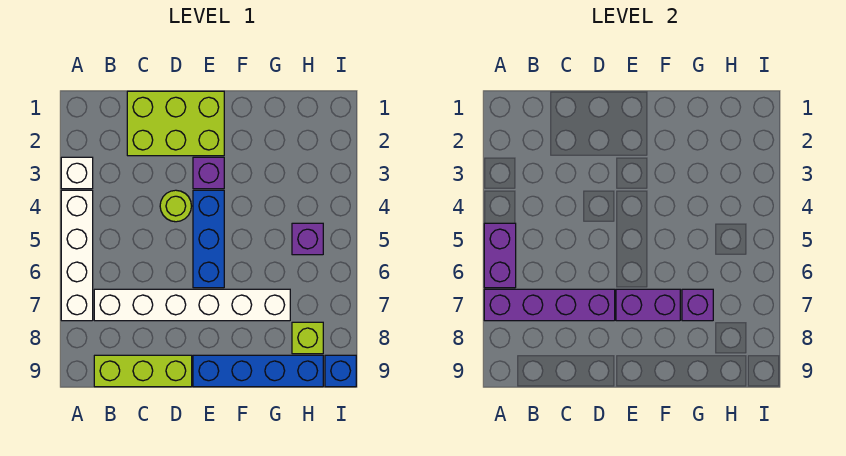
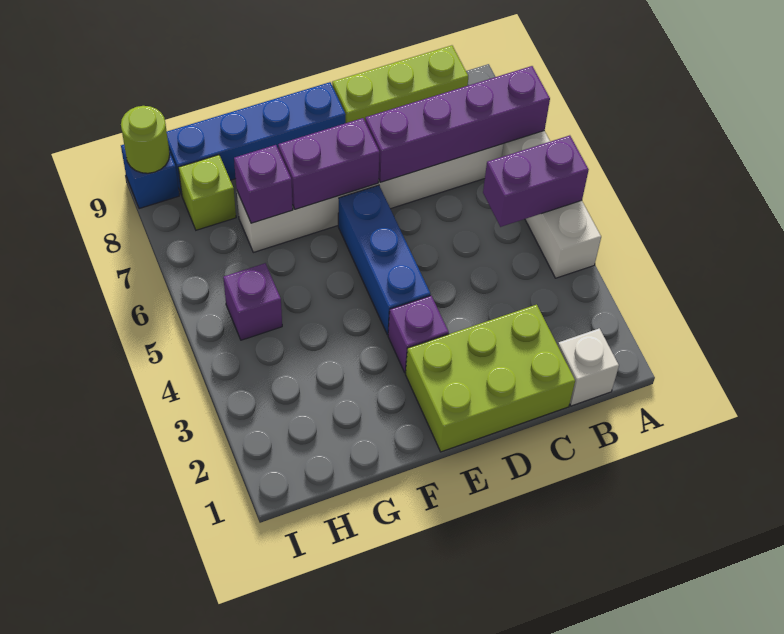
white 1x1 brick [61,157,93,189] -> white 1x1 brick moved to [558,328,619,406]
purple 1x2 brick [484,223,516,288] -> purple 1x2 brick turned to [483,135,589,227]
lime 1x1 round brick [160,190,191,222] -> lime 1x1 round brick moved to [121,106,170,173]

